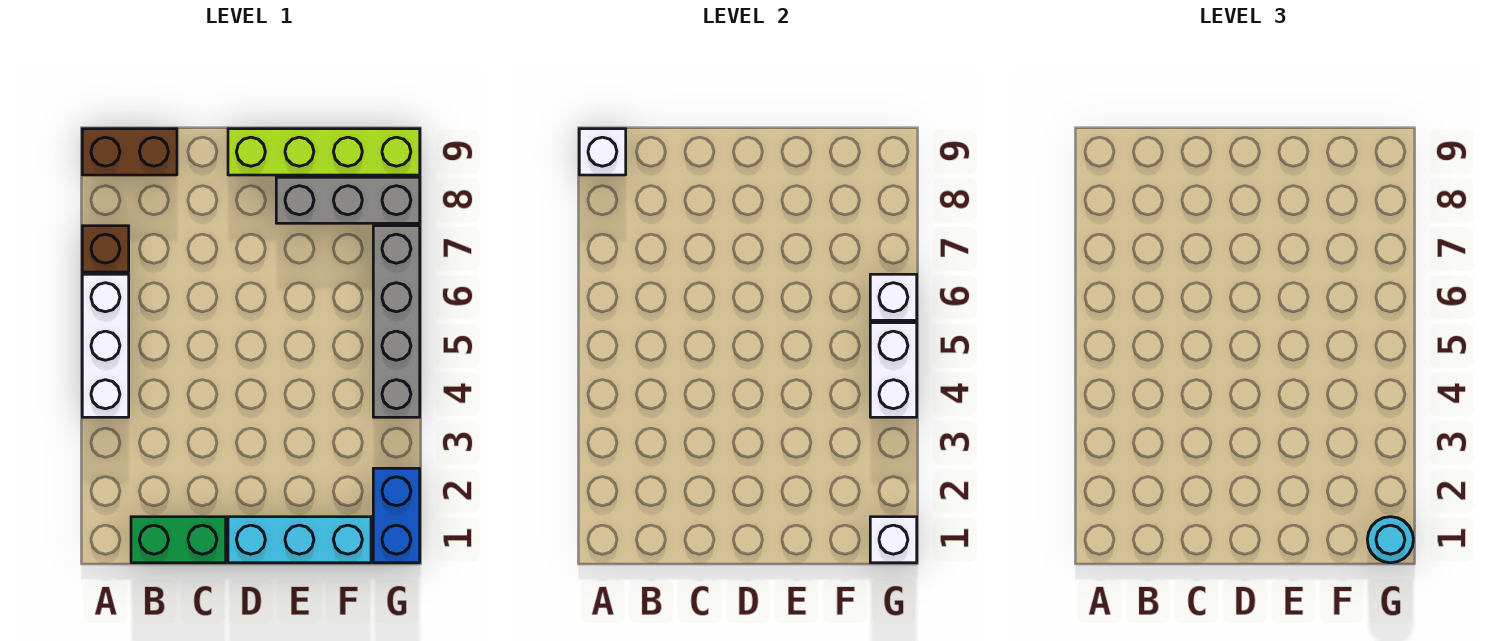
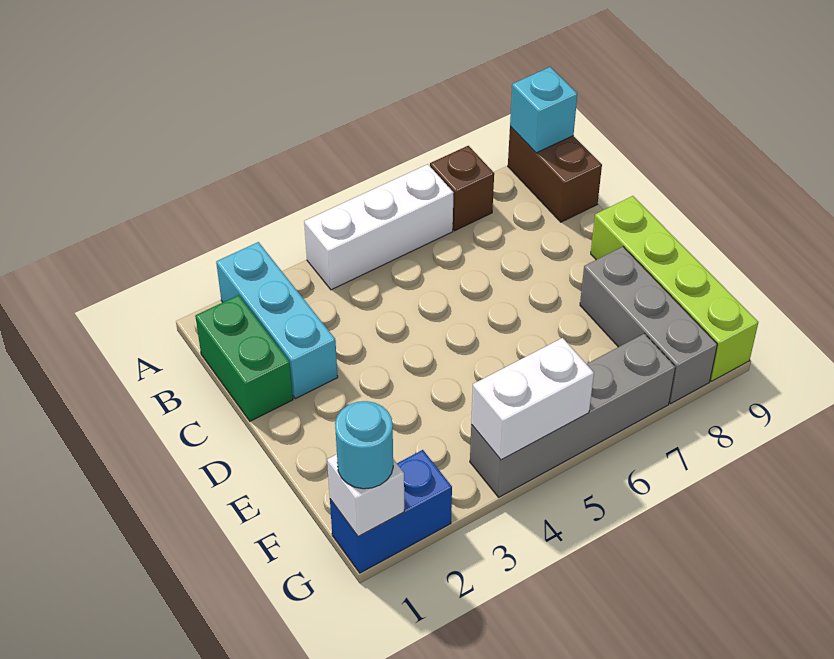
white 1x1 brick [579,129,626,175] -> cyan 1x1 brick [510,67,577,153]
cyan 1x3 brick [228,517,371,563] -> cyan 1x3 brick moved to [216,242,338,399]
white 1x1 brick [870,274,917,320] -> none

